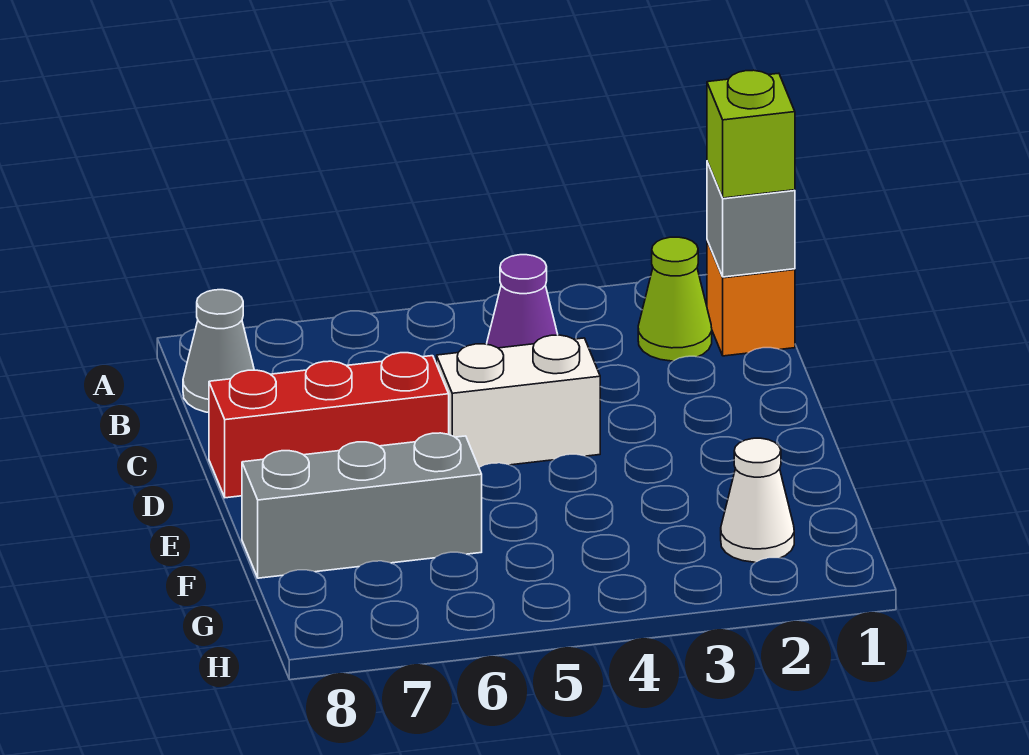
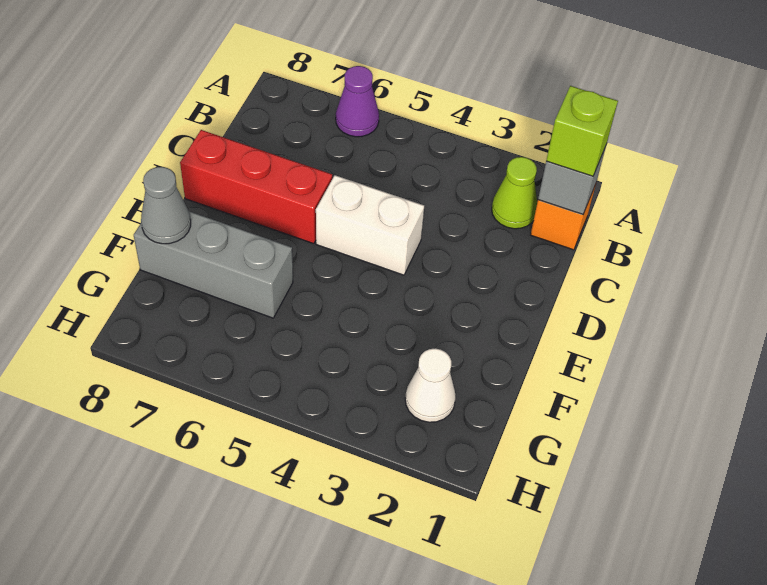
purple 1x1 cone [487,255,558,348] -> purple 1x1 cone moved to [336,66,379,137]
grey 1x1 cone [183,290,254,412] -> grey 1x1 cone moved to [141,167,191,244]

